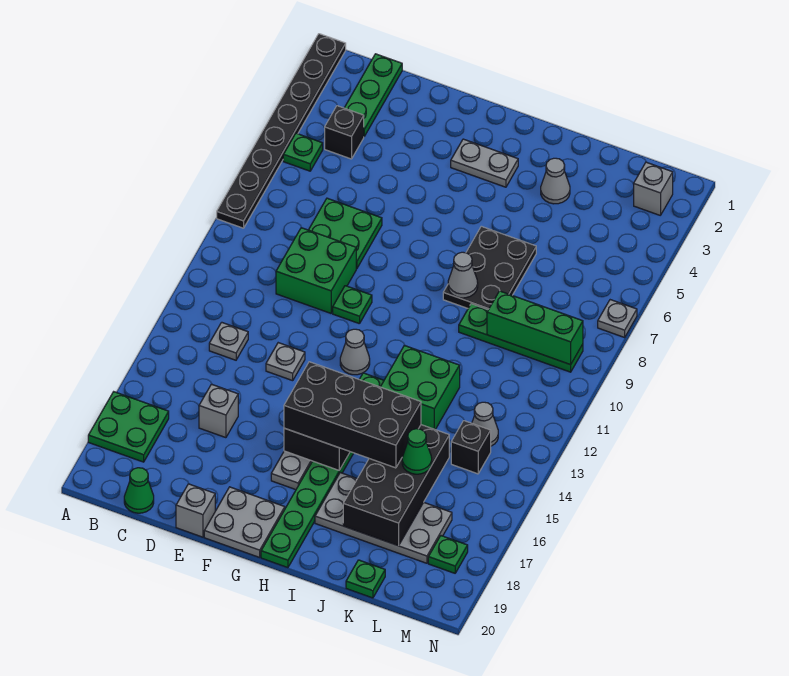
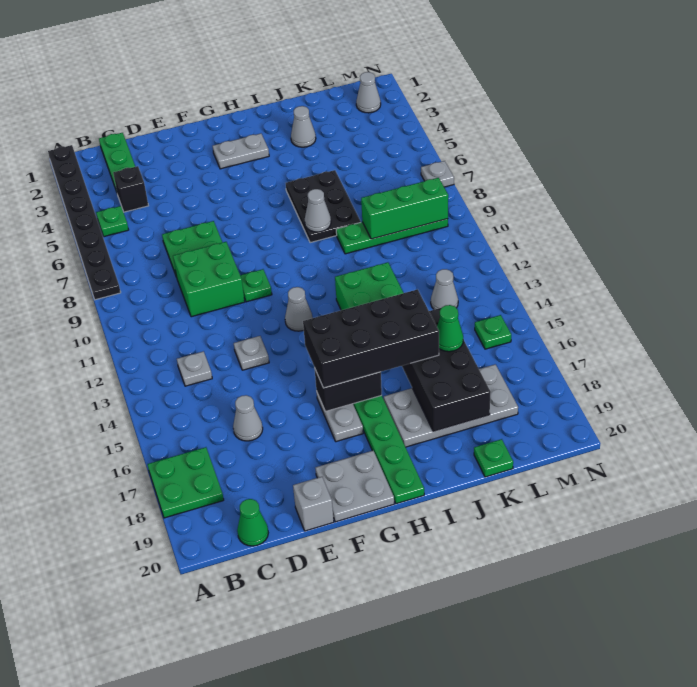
grey 1x1 brick [199,384,238,438] -> grey 1x1 cone [233,395,263,441]
black 1x1 brick [451,421,491,474] -> none
grey 1x1 brick [634,162,673,215] -> grey 1x1 cone [356,72,381,113]
green 1x1 plate [428,536,468,573] -> green 1x1 plate moved to [475,315,511,349]

